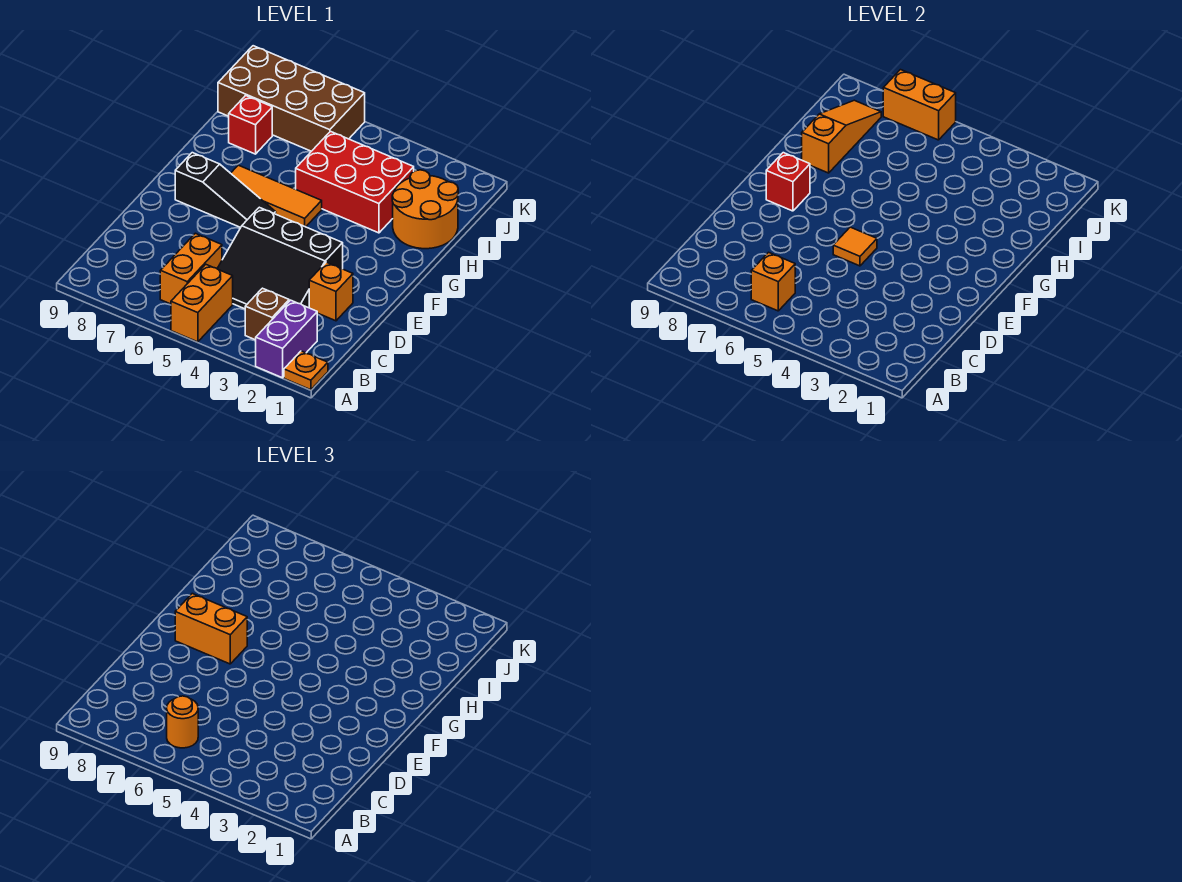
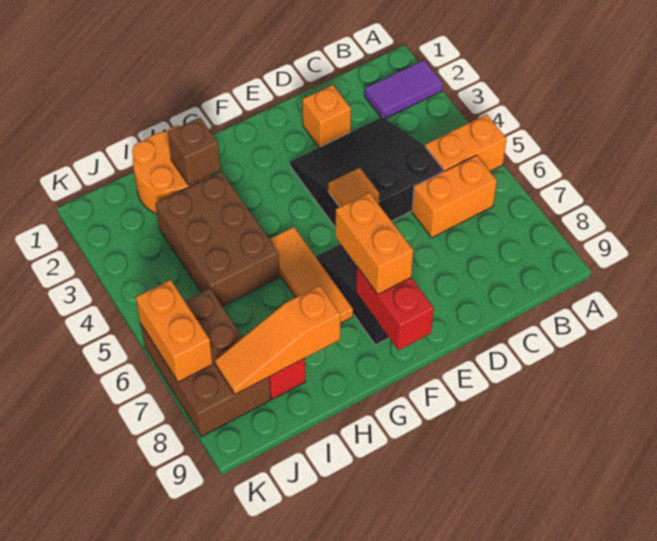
orange 1x1 plate [284,351,328,390] -> none
purple 1x2 brick [256,300,317,378] -> purple 1x2 tile [365,60,443,119]
brown 1x1 brick [245,288,289,340] -> brown 1x1 brick moved to [168,118,221,185]
orange 1x1 brick [751,252,795,311] -> none
orange 1x1 round brick [167,696,198,748] -> none
black 3x3 slope [217,207,343,309] -> black 3x3 slope turned to [290,117,444,228]
red 1x1 brick [766,153,810,211] -> red 1x2 brick [356,267,434,350]
red 2x3 brick [296,131,414,233] -> brown 2x3 brick [156,172,280,306]
brown 2x4 brick [218,46,365,151] -> brown 2x3 brick [141,288,271,437]

